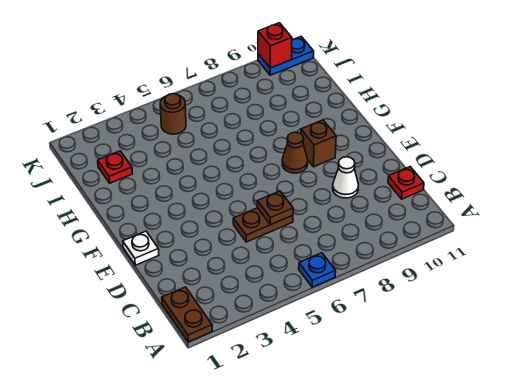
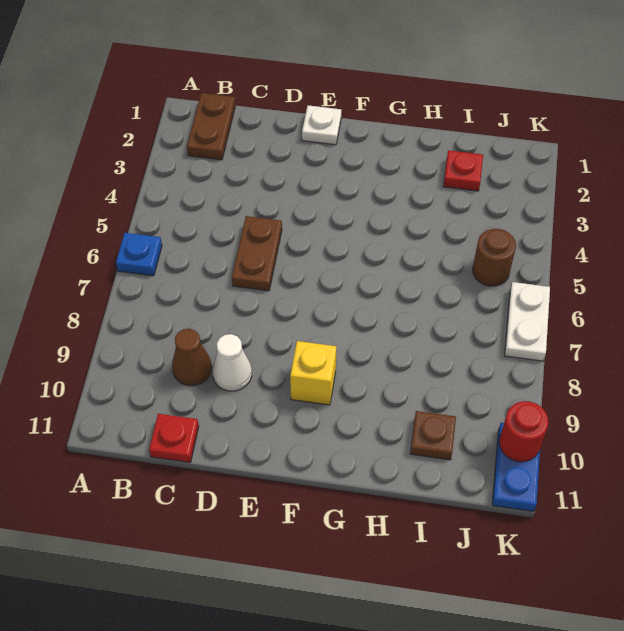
brown 1x2 plate [162,287,212,342] -> brown 1x2 plate turned to [187,93,235,160]
brown 1x1 plate [257,191,293,225] -> brown 1x1 plate moved to [410,411,456,460]
brown 1x1 cone [282,132,308,173] -> brown 1x1 cone moved to [172,329,212,386]
brown 1x1 brick [301,120,336,167] -> yellow 1x1 brick [290,341,337,405]
none -> white 1x2 plate [505,282,550,361]
red 1x1 brick [258,23,292,68] -> red 1x1 round brick [499,401,549,462]

